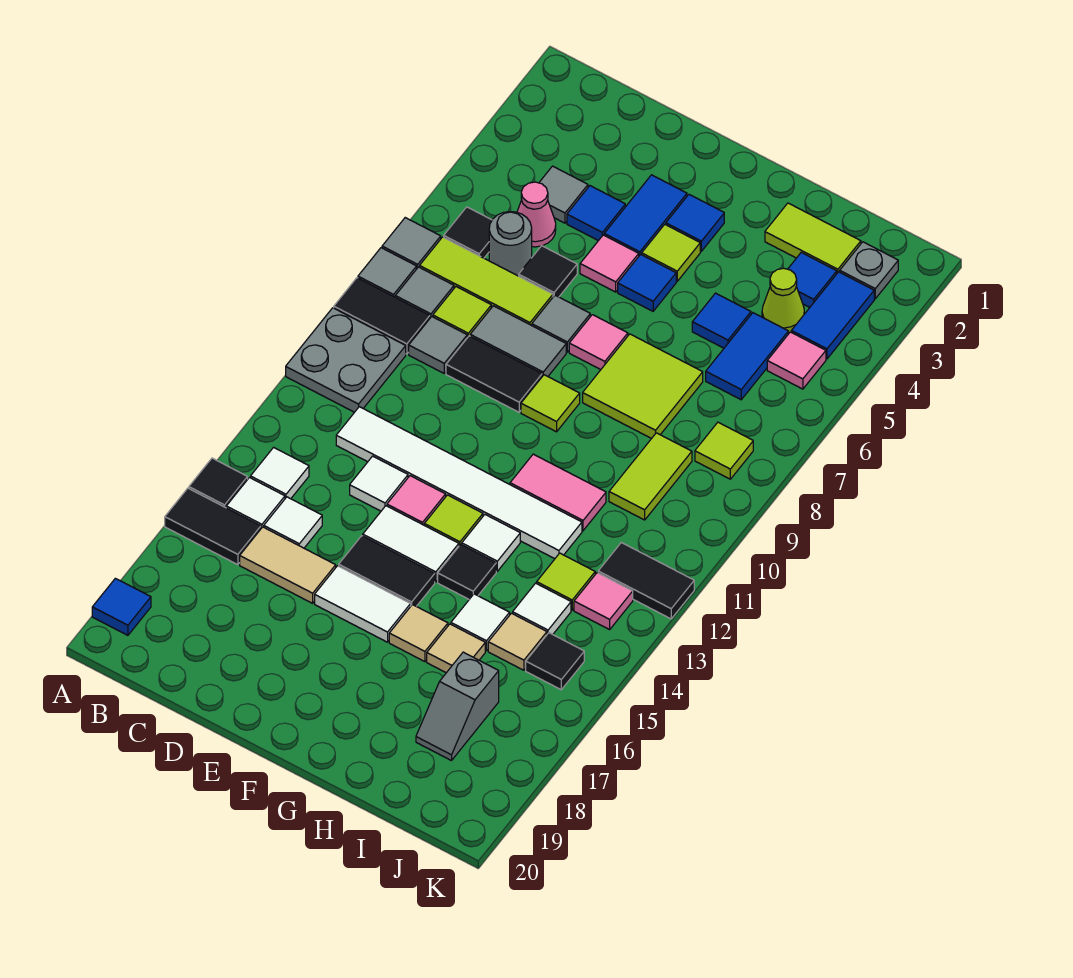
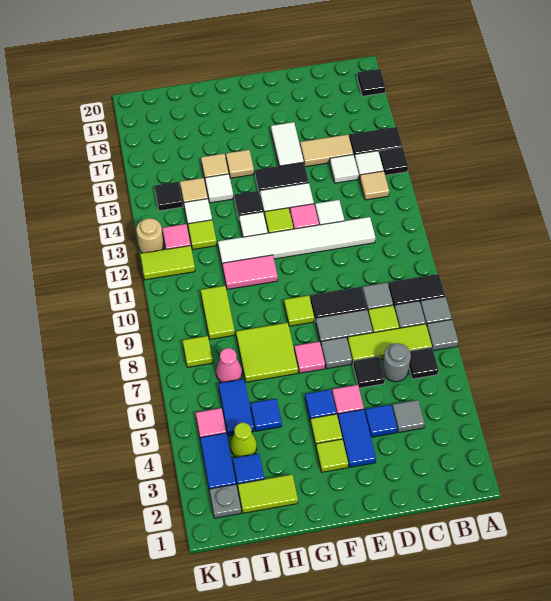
grey 2x2 plate [286,308,406,412] -> none
blue 1x1 tile [92,578,151,635] -> black 1x1 tile [357,69,386,96]
white 1x1 tile [251,447,309,499] -> tan 1x1 tile [360,171,389,200]
pink 1x1 cone [517,182,556,247] -> pink 1x1 cone moved to [216,348,242,383]
white 1x2 tile [315,566,411,642] -> white 1x2 tile turned to [271,122,304,166]
blue 1x1 tile [666,194,724,251] -> lime 1x1 tile [316,439,348,472]
grey 1x2 slope [416,652,499,761] -> none
black 1x2 tile [598,543,694,619] -> lime 1x2 tile [140,246,195,280]
none -> tan 1x1 round brick [136,218,163,253]

